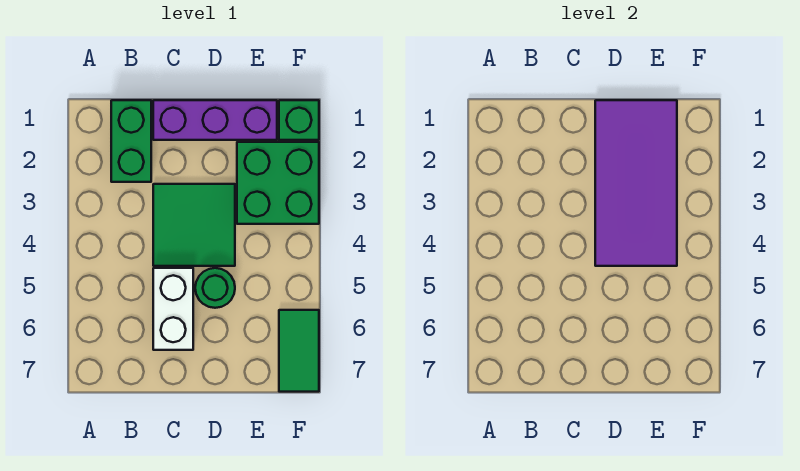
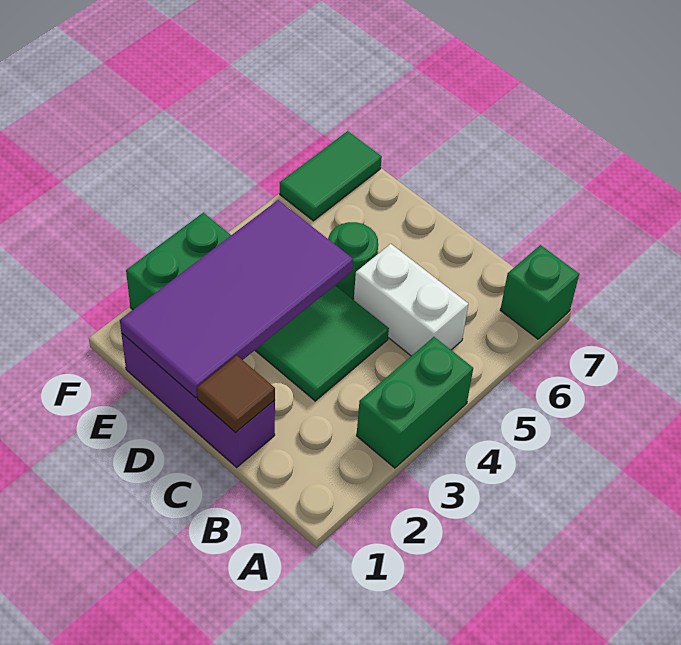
green 1x2 brick [111,100,151,182] -> green 1x2 brick moved to [357,337,473,468]
none -> brown 1x1 tile [197,356,275,432]
white 1x2 brick [153,268,193,350] -> white 1x2 brick turned to [354,244,468,356]
green 1x1 brick [279,100,319,140] -> green 1x1 brick moved to [500,245,579,339]

